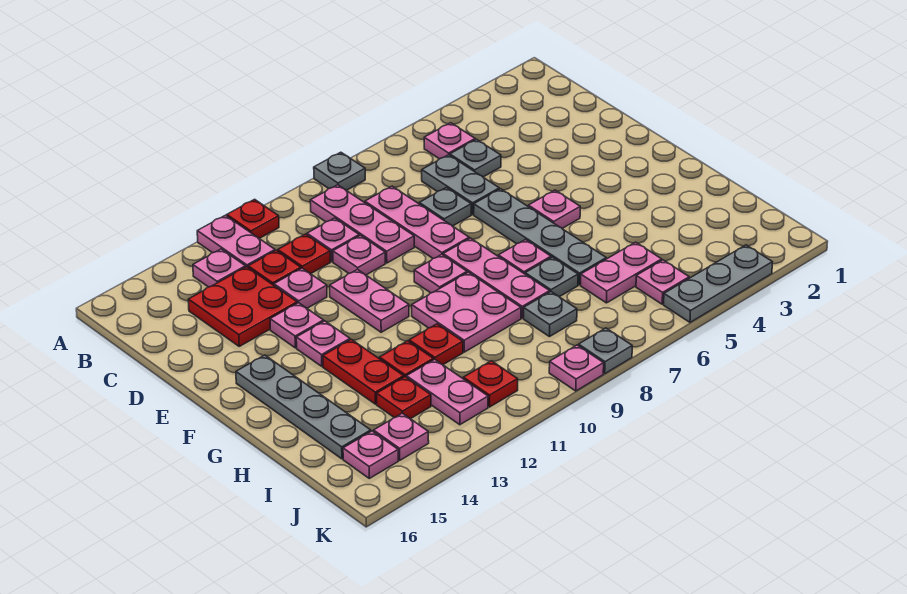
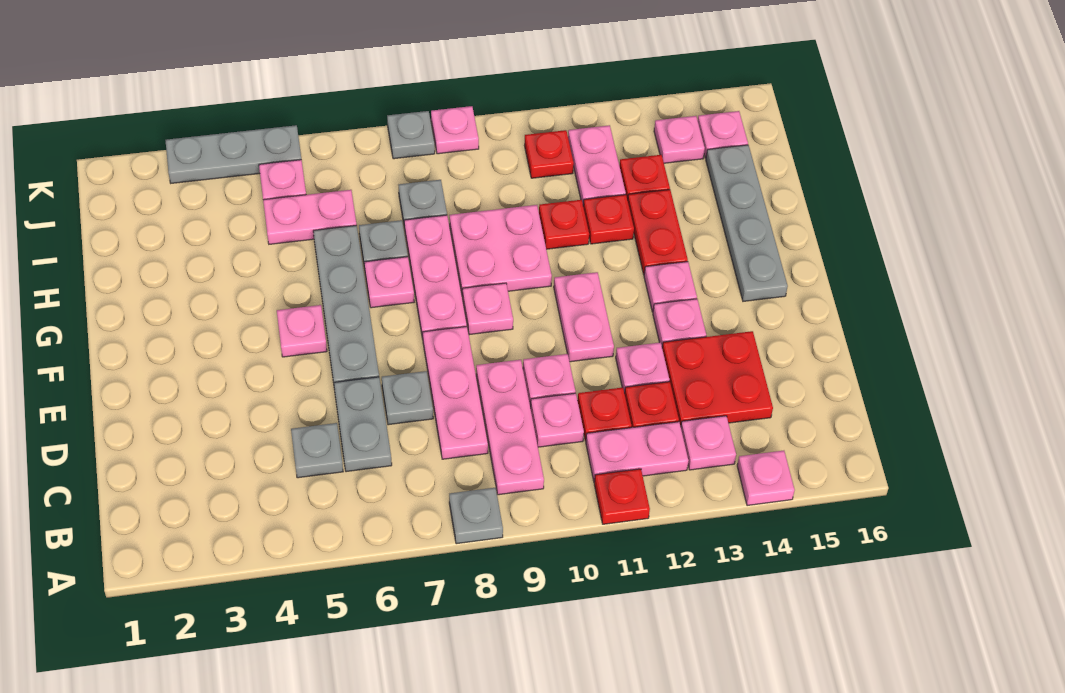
pink 1x2 plate [197,215,275,267] -> pink 1x2 plate turned to [586,422,688,482]
pink 1x1 plate [424,123,475,159] -> pink 1x1 plate moved to [737,451,795,506]

